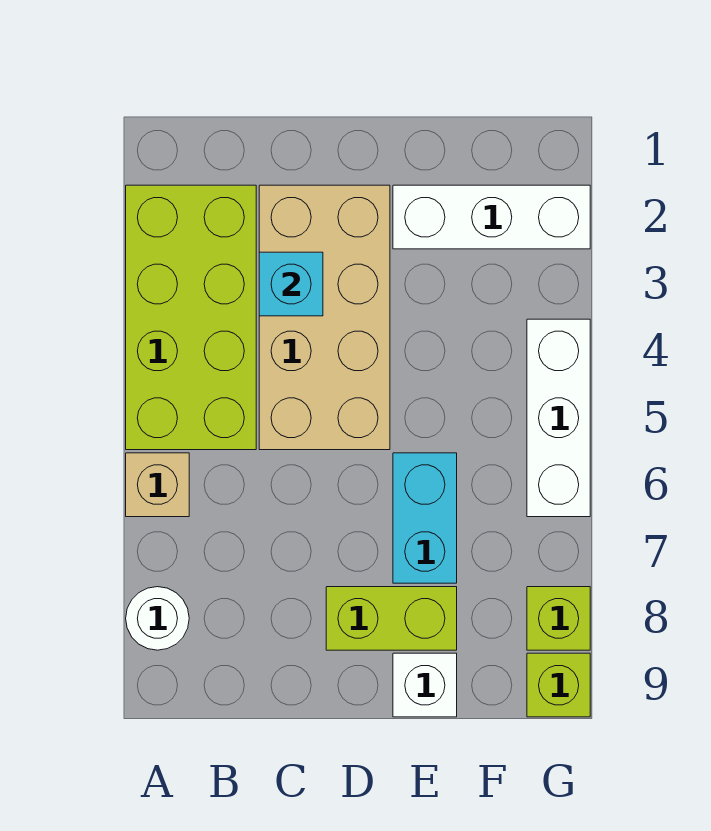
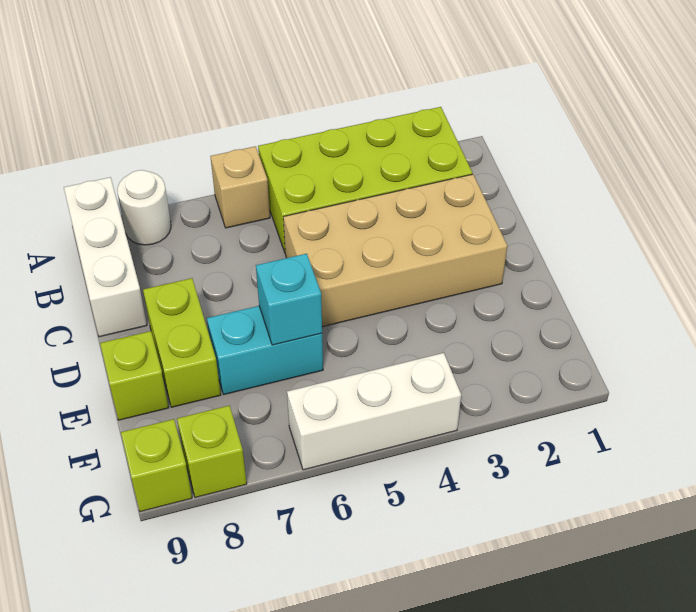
cyan 1x1 brick [259,252,323,316] -> cyan 1x1 brick moved to [256,254,322,345]
white 1x3 brick [393,185,590,249] -> white 1x3 brick moved to [64,177,147,337]
white 1x1 brick [393,653,457,717] -> lime 1x1 brick [100,331,169,420]

